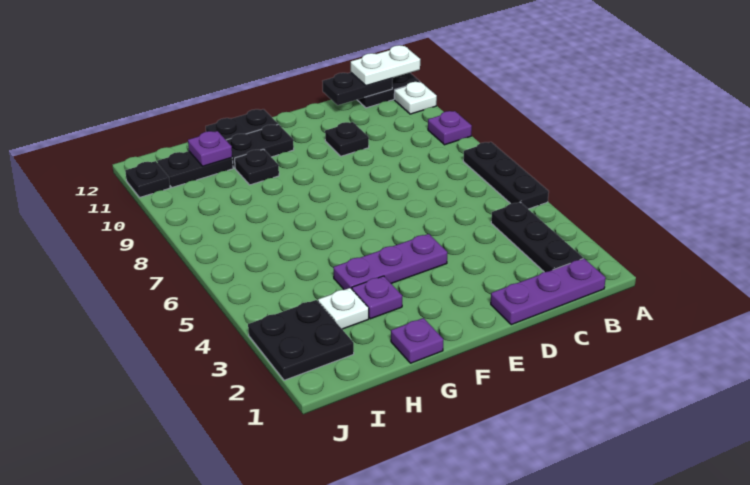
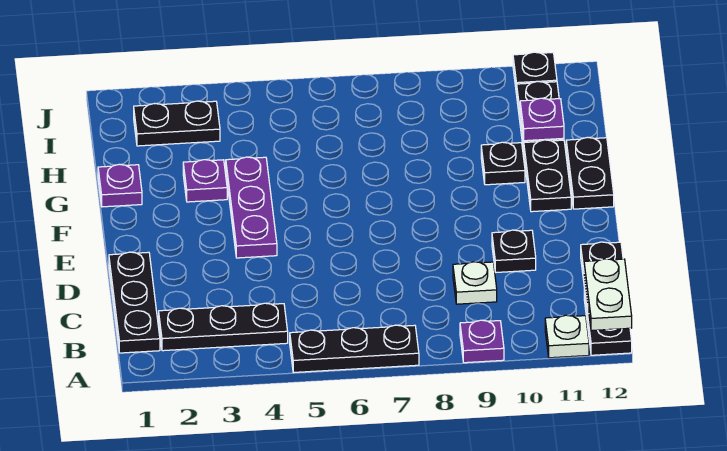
purple 1x3 plate [491,258,606,325] -> black 1x3 plate [109,252,160,353]
white 1x1 plate [318,288,369,329] -> white 1x1 plate moved to [453,262,497,304]
black 2x2 plate [248,300,354,380] -> black 1x2 plate [134,101,220,146]

